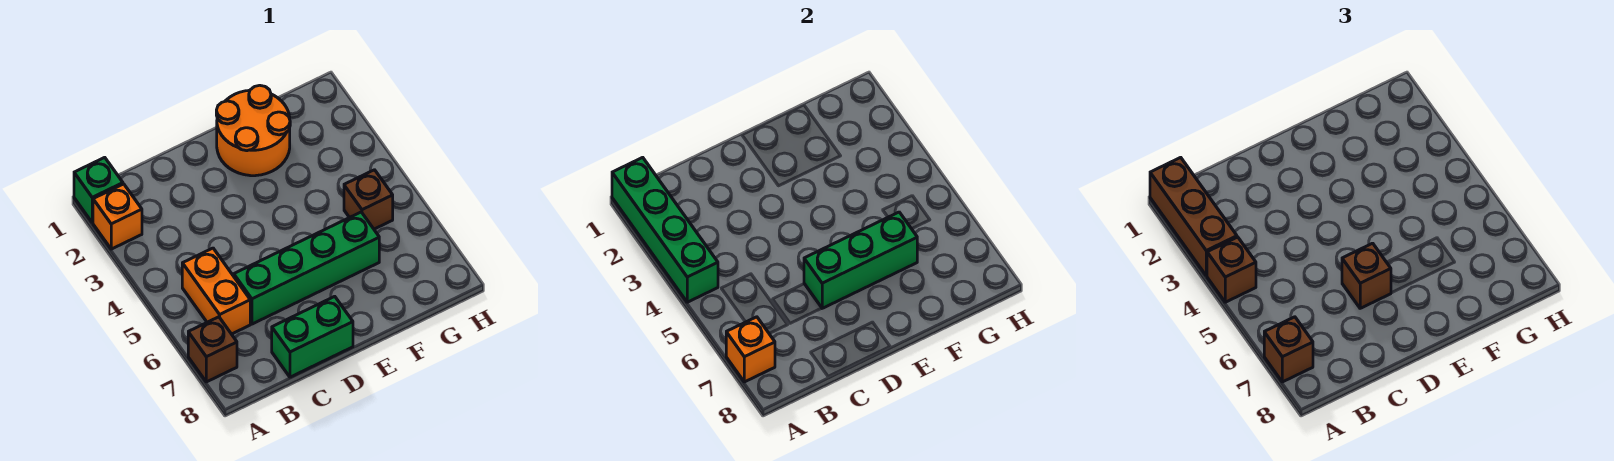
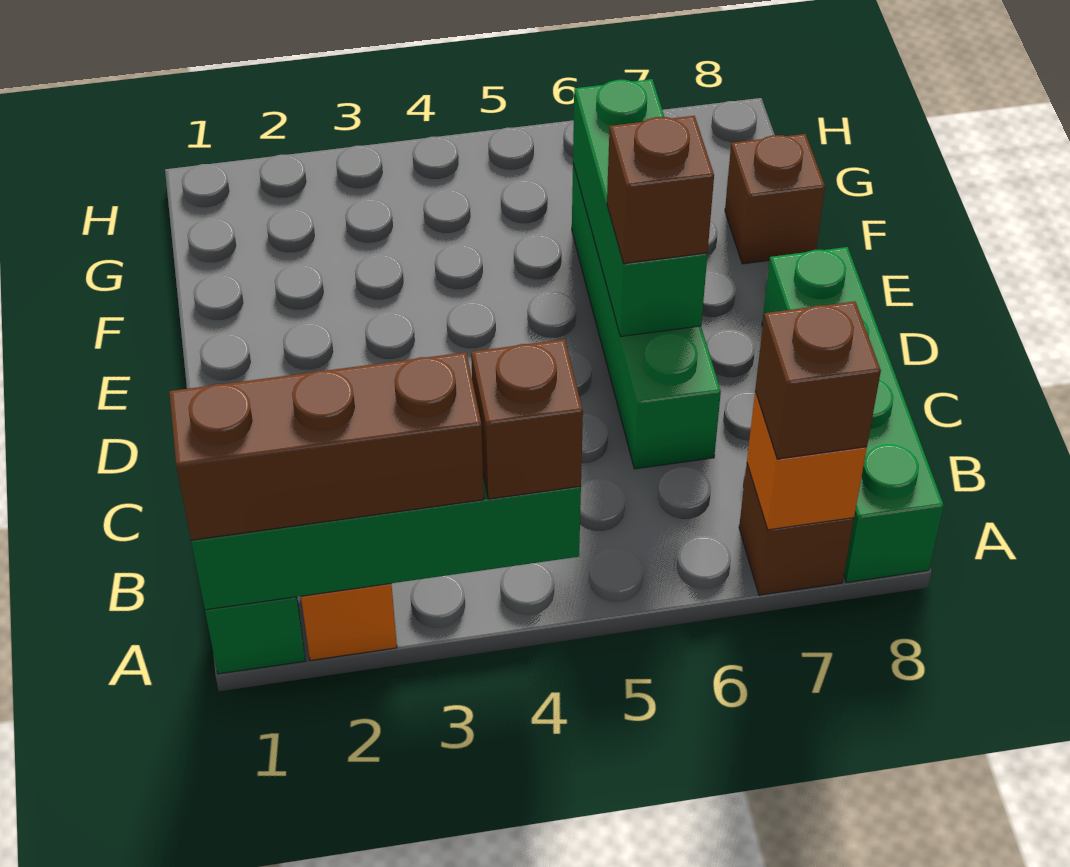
orange 1x2 brick [182,248,250,334] -> none
green 1x2 brick [272,296,353,377] -> green 1x4 brick [762,247,944,582]
orange 2x2 round brick [216,85,290,176] -> none
brown 1x1 brick [344,170,393,229] -> brown 1x1 brick moved to [725,134,825,264]

